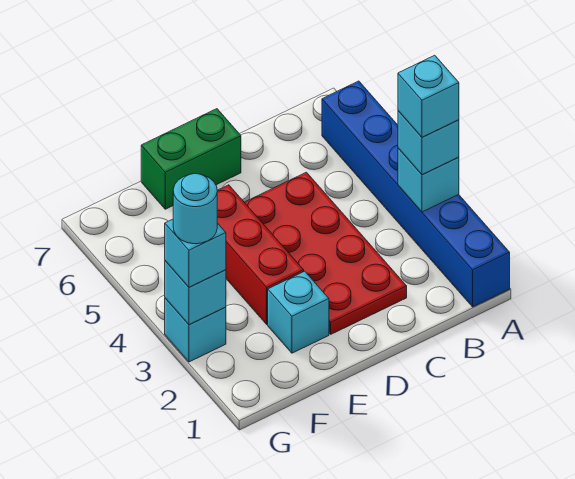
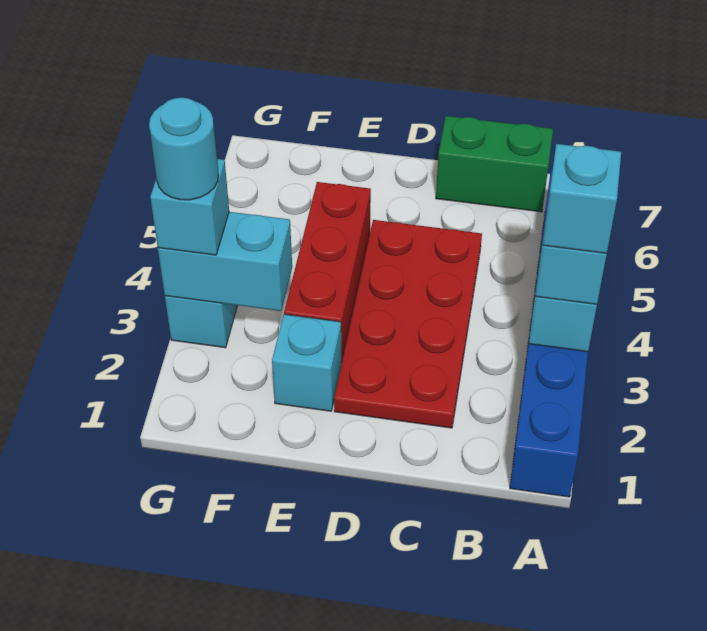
green 1x2 brick [141,109,241,209] -> green 1x2 brick moved to [436,116,553,212]
cyan 1x1 brick [165,261,226,325] -> cyan 1x2 brick [158,212,292,311]

